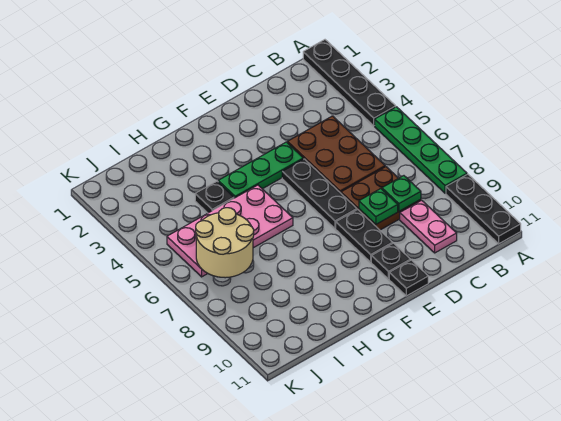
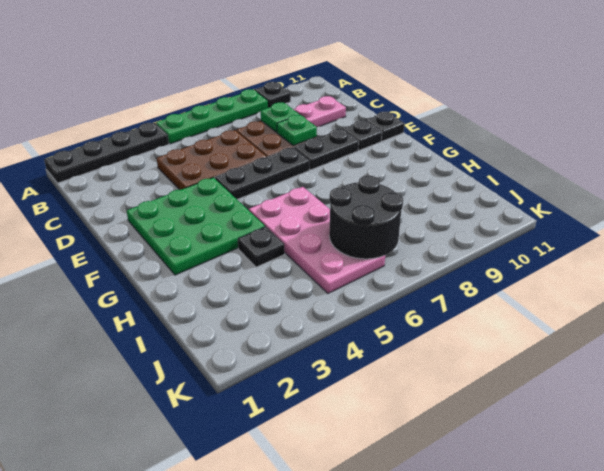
black 1x3 plate [446,174,521,244] -> black 1x1 plate [255,82,291,108]
green 1x3 plate [218,142,303,198] -> green 3x3 plate [127,177,265,275]
tan 2x2 round brick [196,208,254,278] -> black 2x2 round brick [329,175,403,259]

